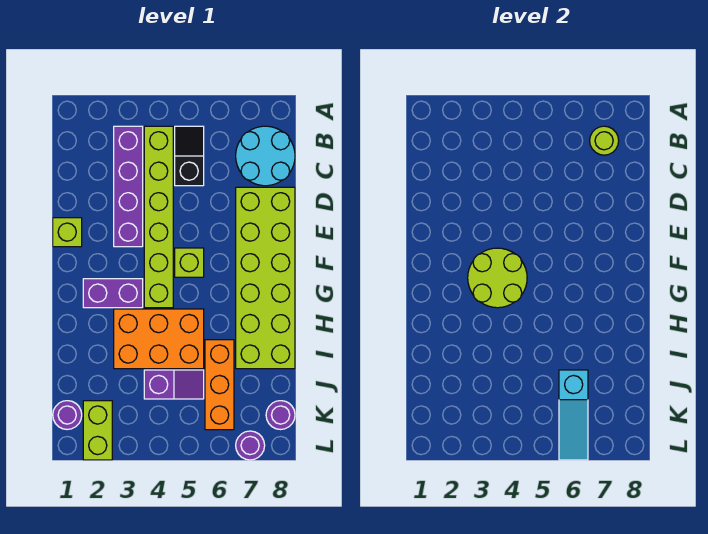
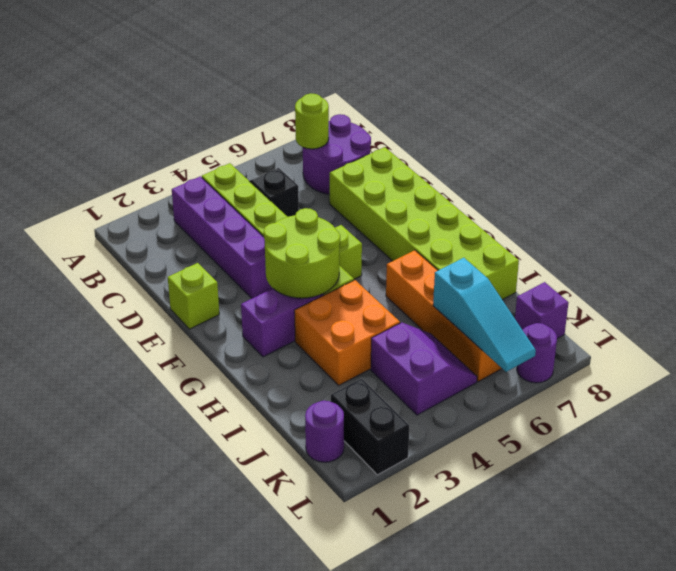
cyan 2x2 round brick [236,126,295,186] -> purple 2x2 round brick [303,114,371,194]
orange 2x3 brick [114,309,204,369] -> orange 2x2 brick [294,280,400,385]
orange 1x3 brick [205,340,234,430] -> orange 1x4 brick [386,250,502,381]
purple 1x2 slope [144,370,204,399] -> purple 2x2 slope [371,322,477,415]
lime 1x2 brick [83,401,112,460] -> black 1x2 brick [331,379,409,475]
purple 1x1 round brick [266,401,295,430] -> purple 1x1 brick [515,282,568,338]

